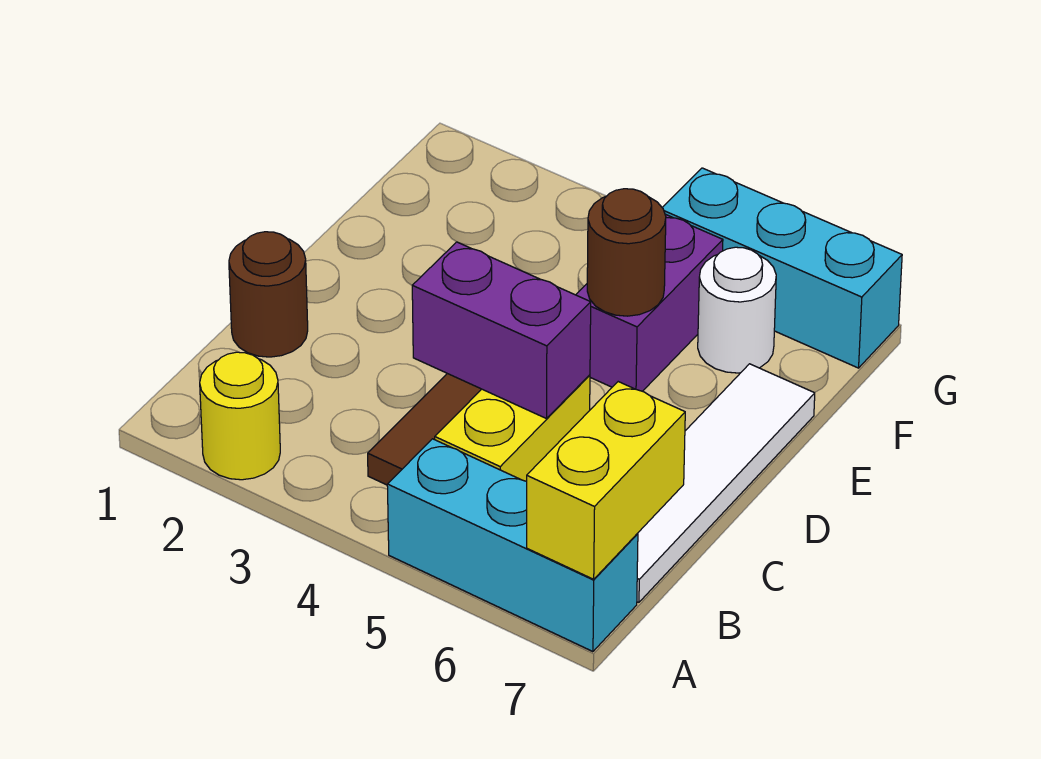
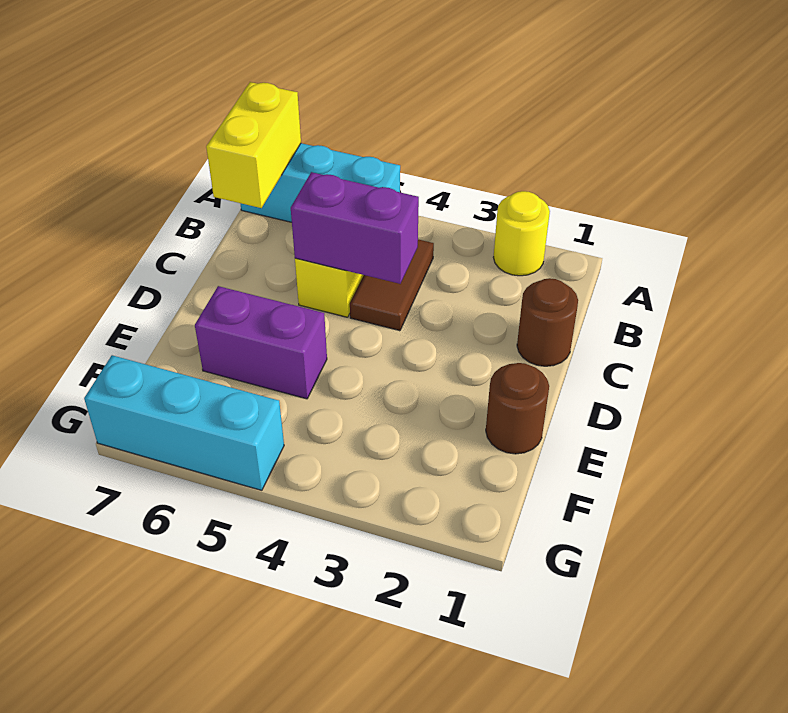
white 1x4 tile [637,364,815,602] -> none
purple 1x2 brick [576,214,723,391] -> purple 1x2 brick turned to [195,286,327,399]
brown 1x1 round brick [587,189,666,316] -> brown 1x1 round brick moved to [486,363,549,454]
white 1x1 round brick [698,247,776,373] -> none

